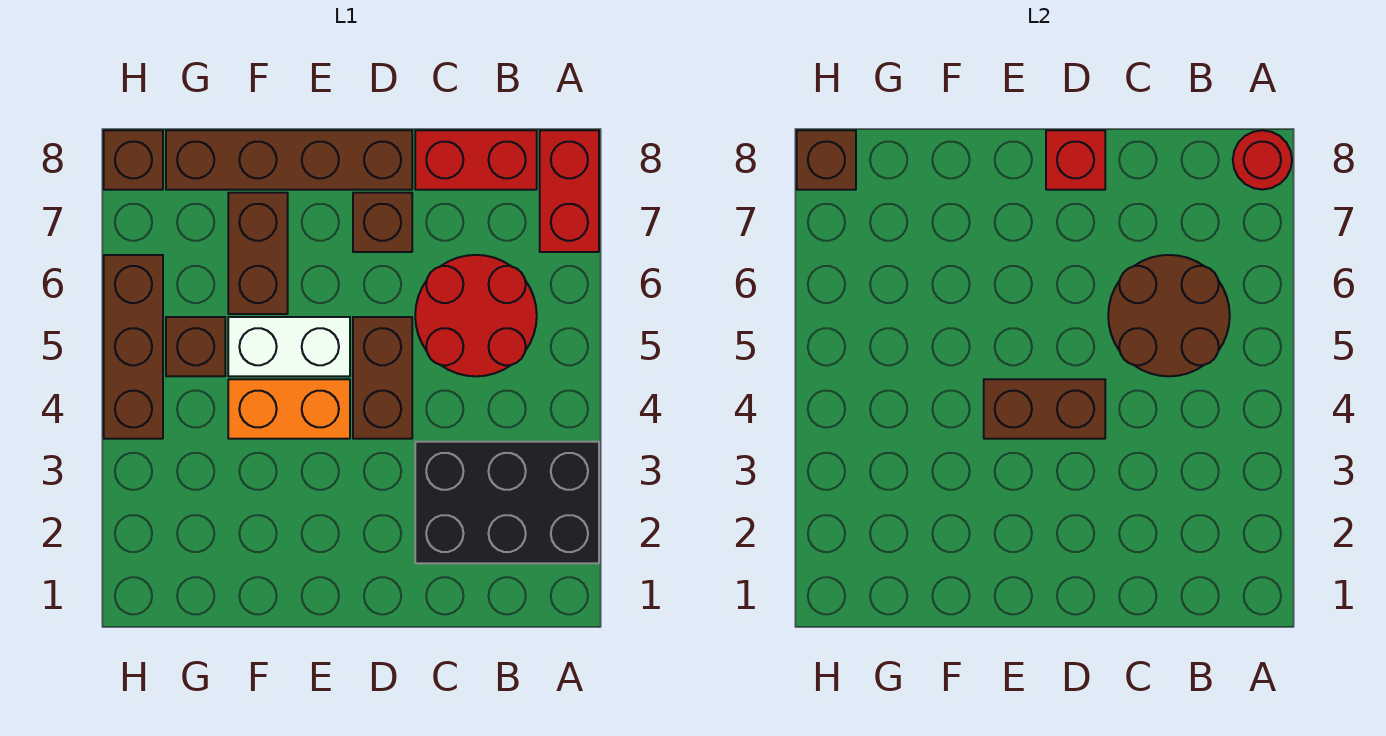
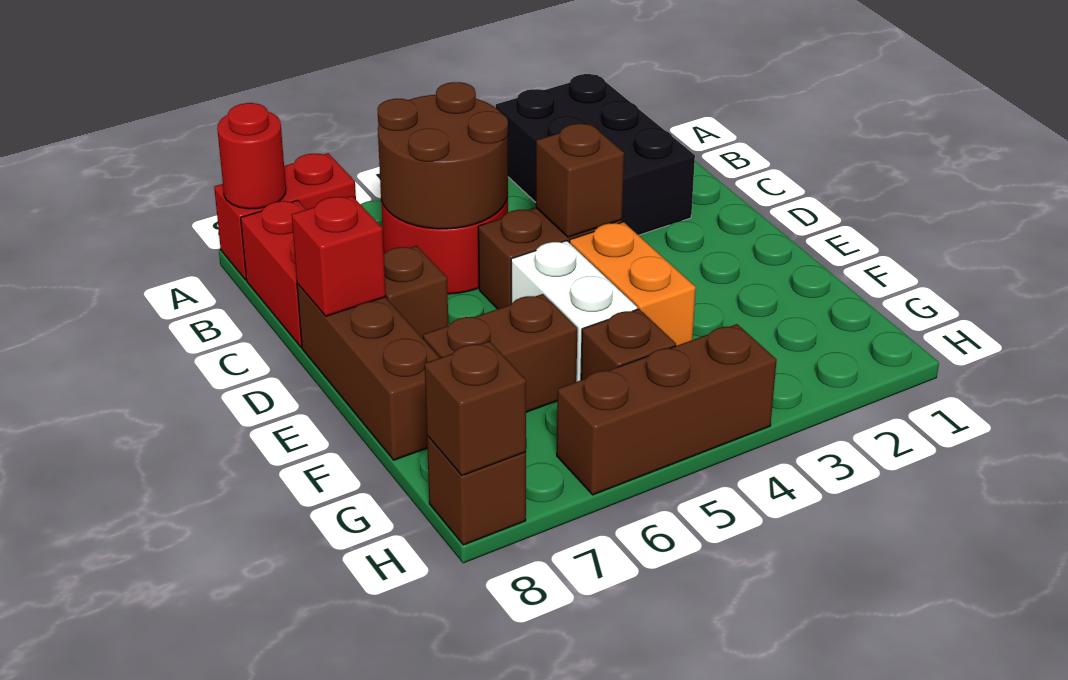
brown 1x2 brick [984,379,1105,439] -> brown 1x1 brick [536,124,624,237]
brown 1x4 brick [166,130,412,190] -> brown 1x3 brick [297,284,440,460]

